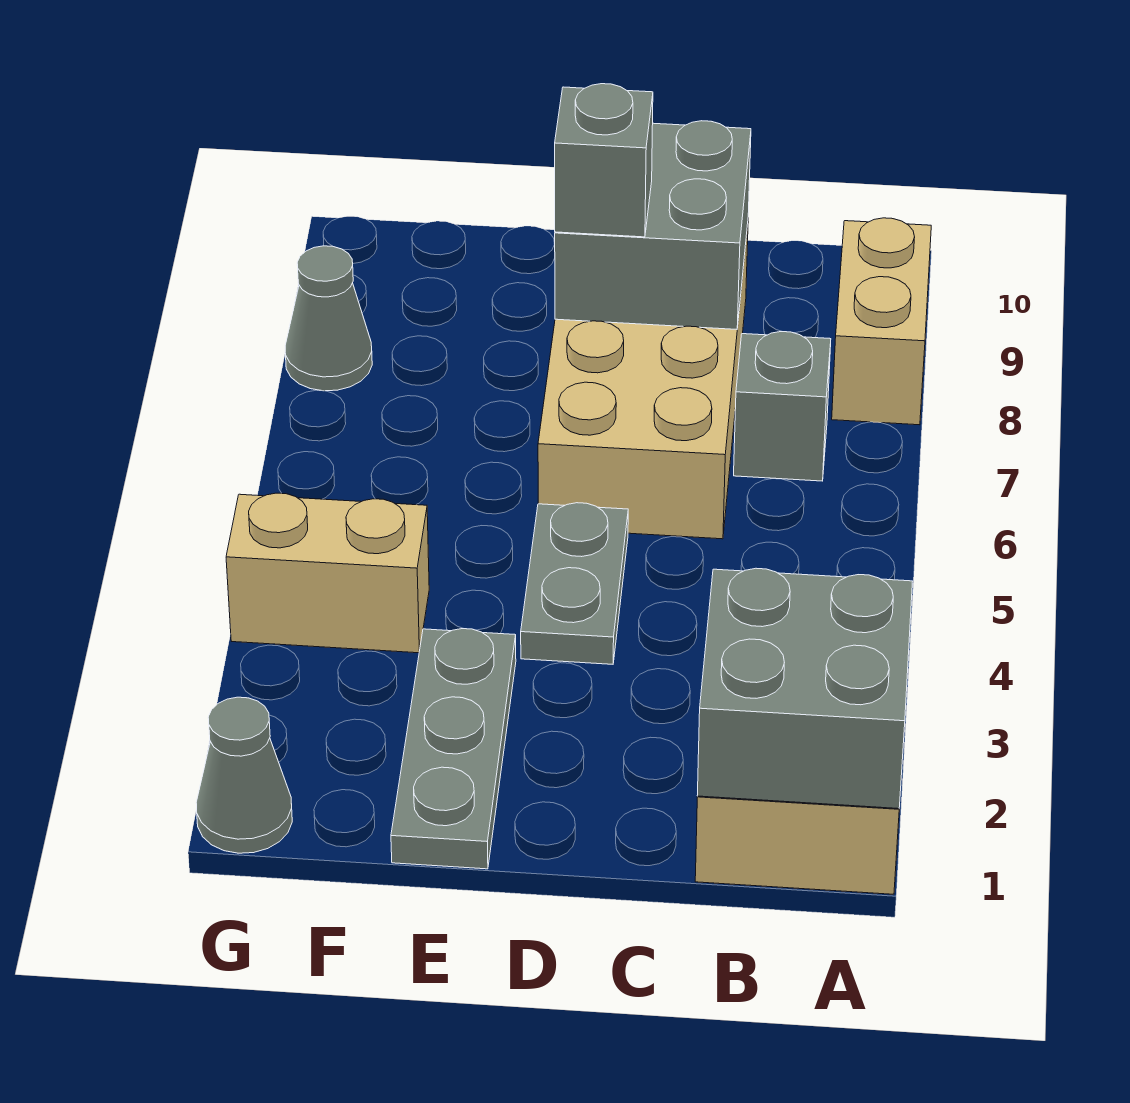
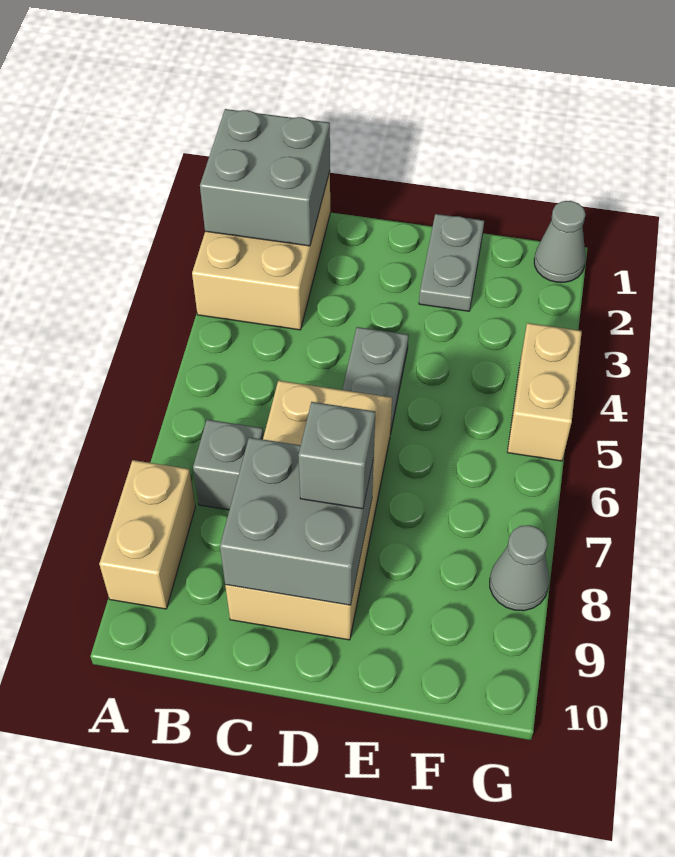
grey 1x3 plate [391,629,516,869] -> grey 1x2 plate [419,214,484,311]
tan 1x2 brick [226,493,429,653] -> tan 1x2 brick turned to [507,323,582,461]

